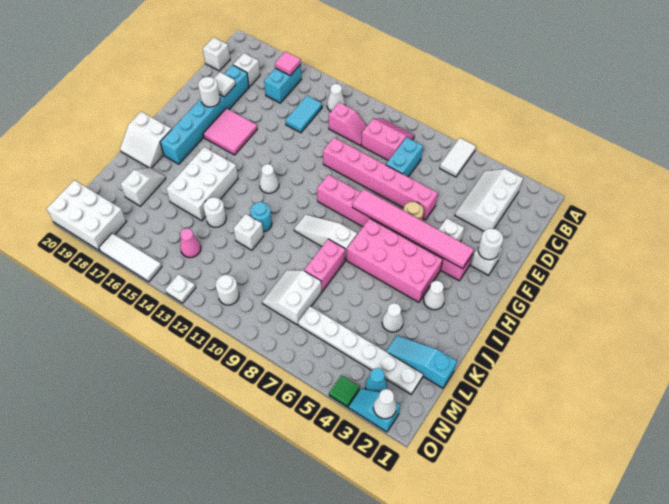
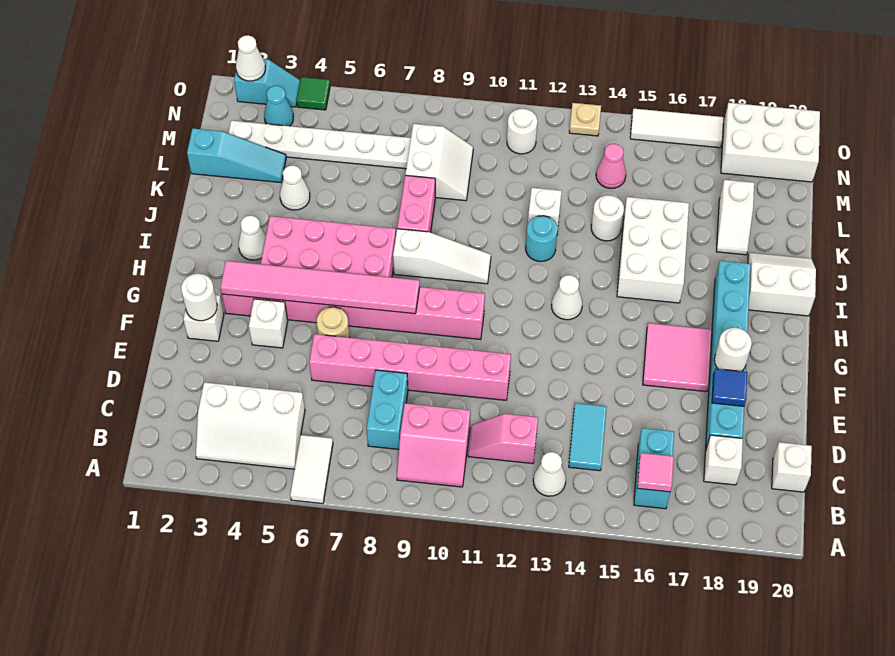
white 2x3 slope [455,169,523,231] -> white 2x3 slope turned to [196,383,305,469]
white 1x1 tile [214,72,235,97] -> blue 1x1 tile [712,369,747,406]
white 1x1 plate [165,274,196,303] -> tan 1x1 plate [569,103,601,136]

